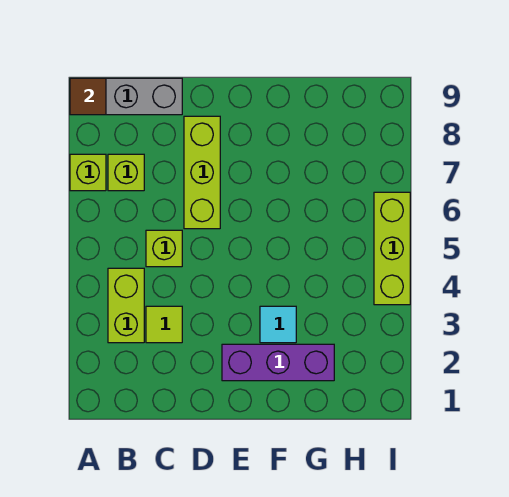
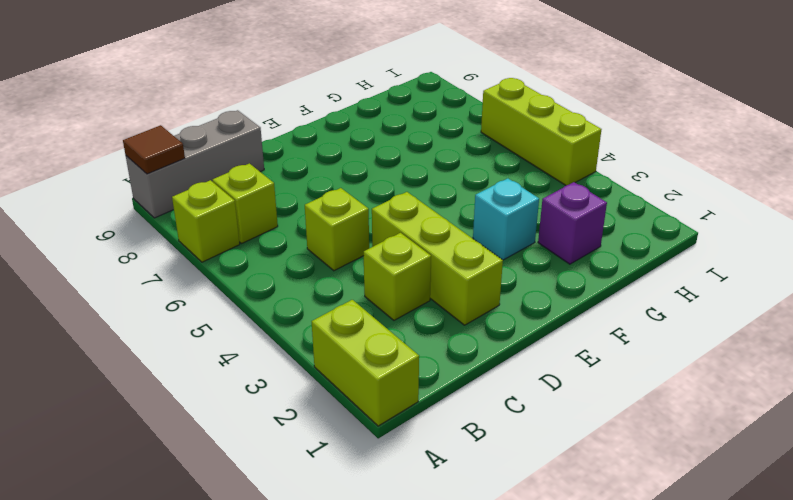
lime 1x2 brick [108,268,144,343] -> lime 1x2 brick moved to [312,300,419,426]
lime 1x1 tile [146,306,182,343] -> lime 1x1 brick [364,233,431,320]
lime 1x3 brick [184,116,220,229] -> lime 1x3 brick moved to [372,192,503,325]
purple 1x3 brick [222,344,334,381] -> purple 1x1 brick [538,182,607,264]
cyan 1x1 tile [260,306,296,343] -> cyan 1x1 brick [473,178,539,260]

